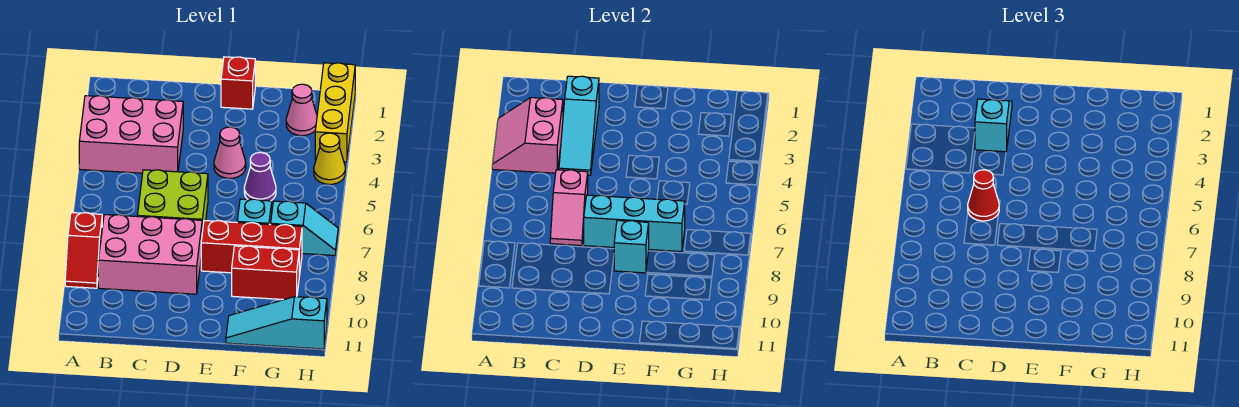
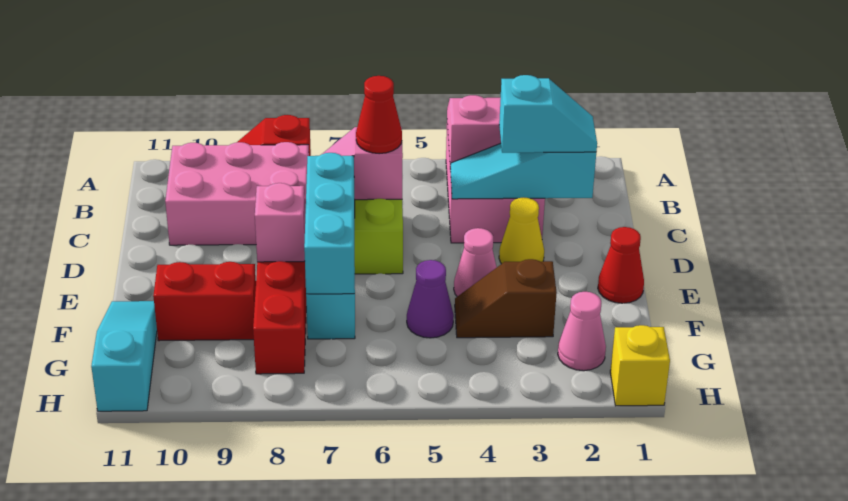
pink 2x3 brick [98,215,202,294] -> pink 2x3 brick turned to [165,142,309,245]
red 1x1 brick [221,57,255,109] -> red 1x1 cone [598,227,644,303]
cyan 1x1 brick [614,221,649,273] -> pink 1x1 brick [255,183,305,262]
none -> brown 1x2 slope [455,259,557,338]
red 1x2 brick [232,246,299,300] -> red 1x2 brick turned to [153,262,256,341]
cyan 1x2 slope [271,201,338,255] -> none
yellow 1x3 brick [315,63,355,162] -> yellow 1x1 brick [610,325,670,406]
yellow 1x1 cone [314,133,345,184] -> yellow 1x1 cone moved to [499,197,544,264]

